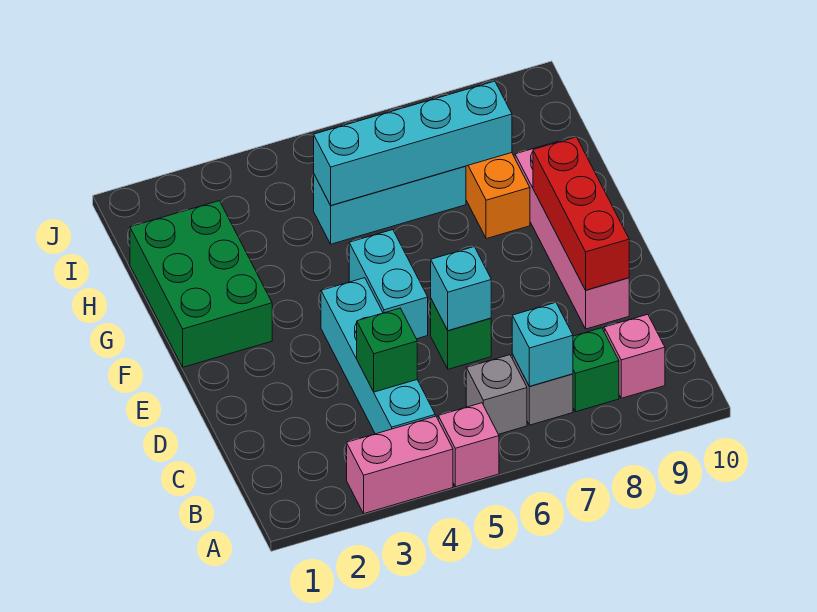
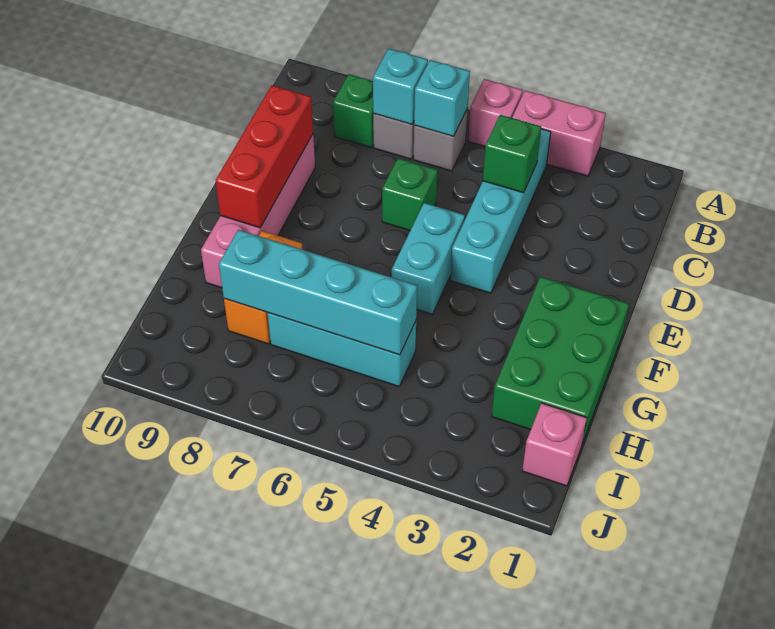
pink 1x1 brick [604,314,665,398] -> pink 1x1 brick moved to [522,403,587,486]
cyan 1x1 brick [431,247,491,331] -> cyan 1x1 brick moved to [414,60,470,136]

